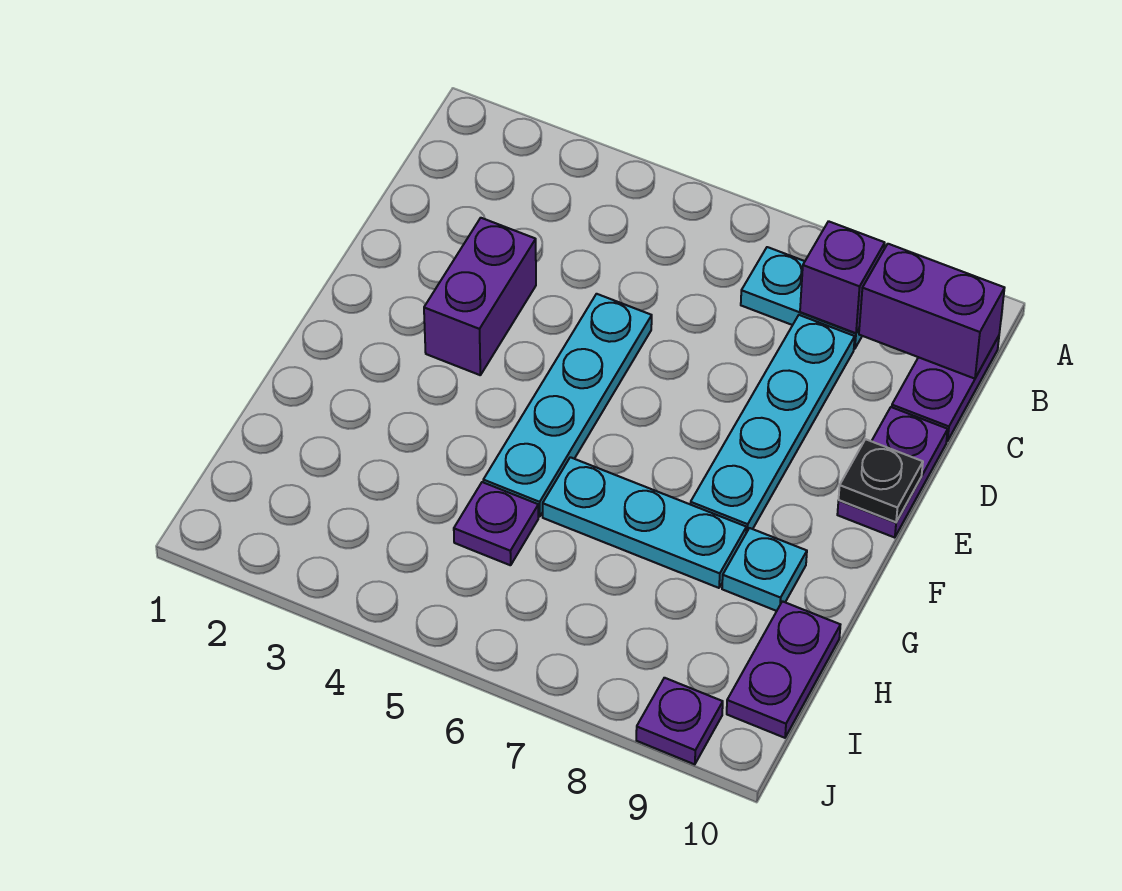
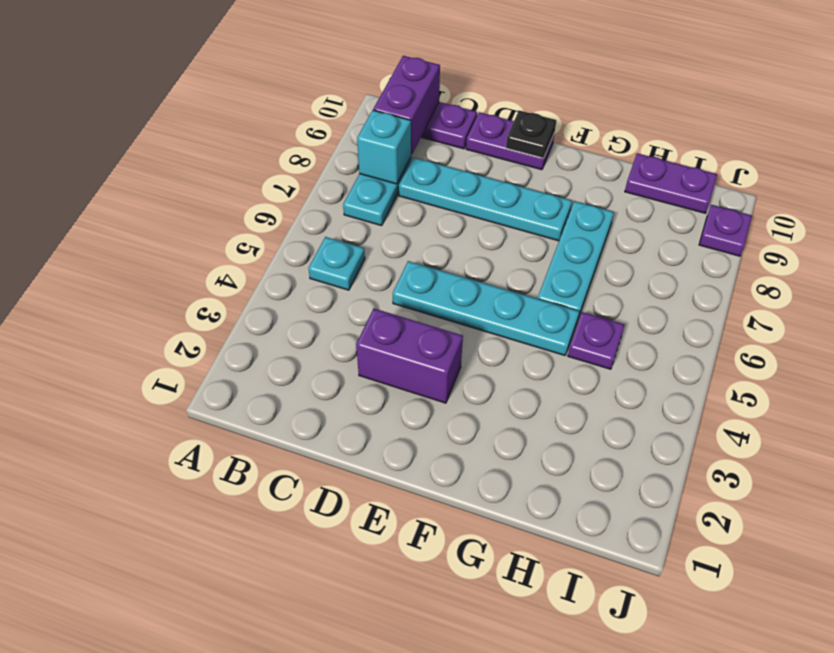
purple 1x1 brick [800,221,885,333] -> cyan 1x1 brick [357,110,411,184]
cyan 1x1 plate [722,528,807,611] -> cyan 1x1 plate moved to [308,237,365,290]

